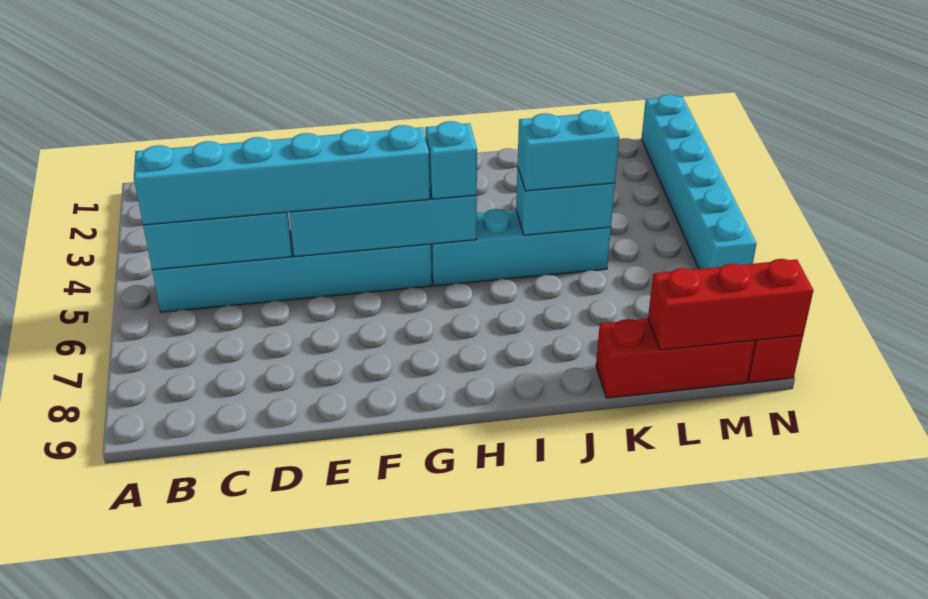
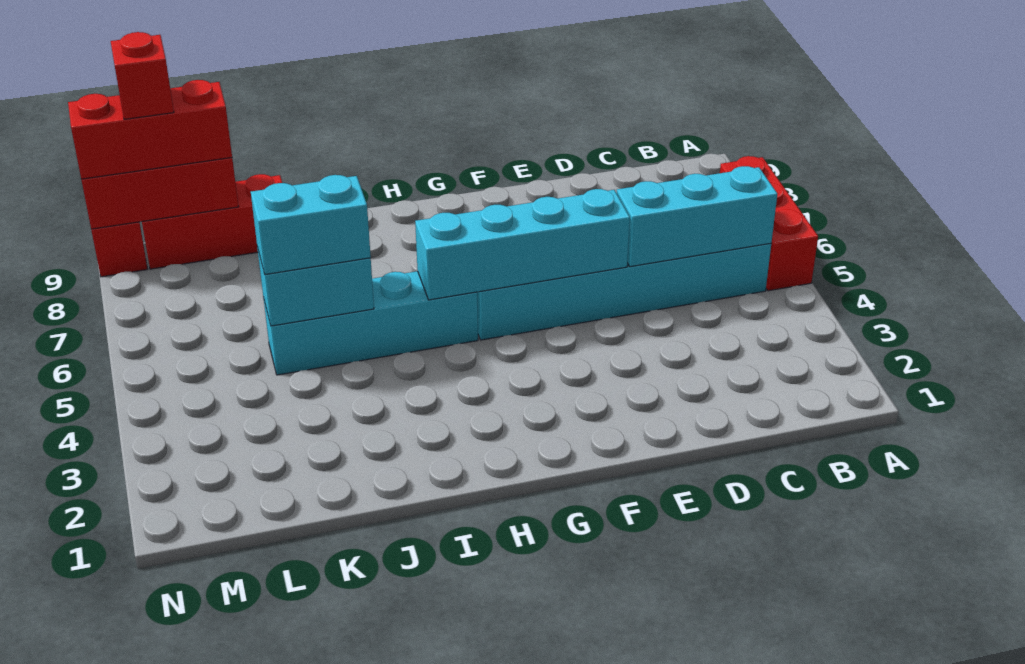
none -> red 1x3 brick [720,156,818,291]
cyan 1x6 brick [134,125,430,225] -> none
cyan 1x1 brick [425,121,477,199] -> none
none -> red 1x3 brick [68,80,232,179]
none -> red 1x1 brick [111,32,174,119]
cyan 1x6 brick [641,94,757,269] -> none

